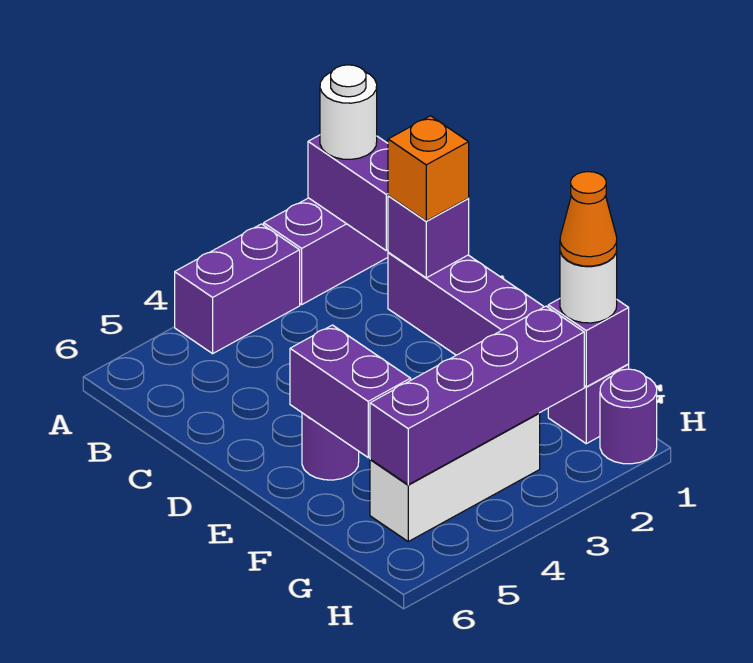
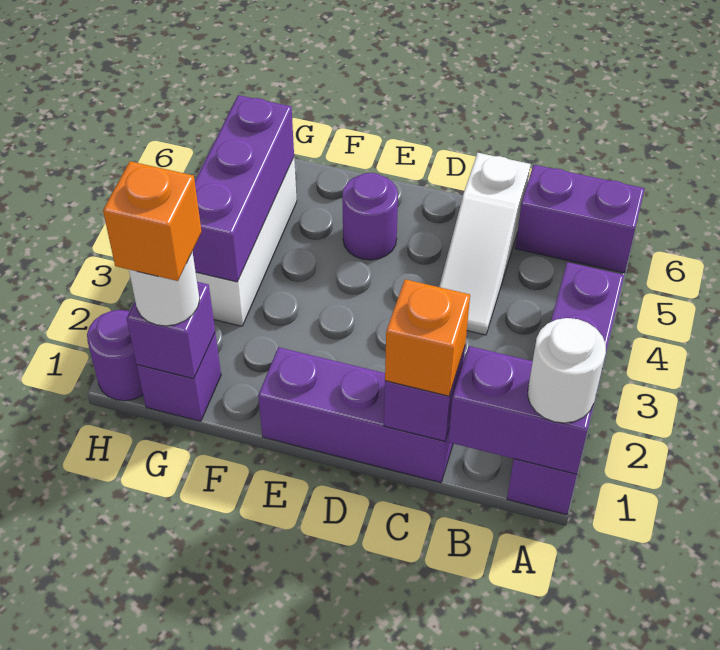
none -> white 1x3 slope [439,153,531,335]
purple 1x2 brick [290,325,411,457] -> purple 1x2 brick moved to [515,165,645,273]
orange 1x1 cone [560,172,617,266] -> orange 1x1 brick [103,161,202,281]
purple 1x4 brick [370,306,584,485] -> purple 1x3 brick [192,95,294,282]

